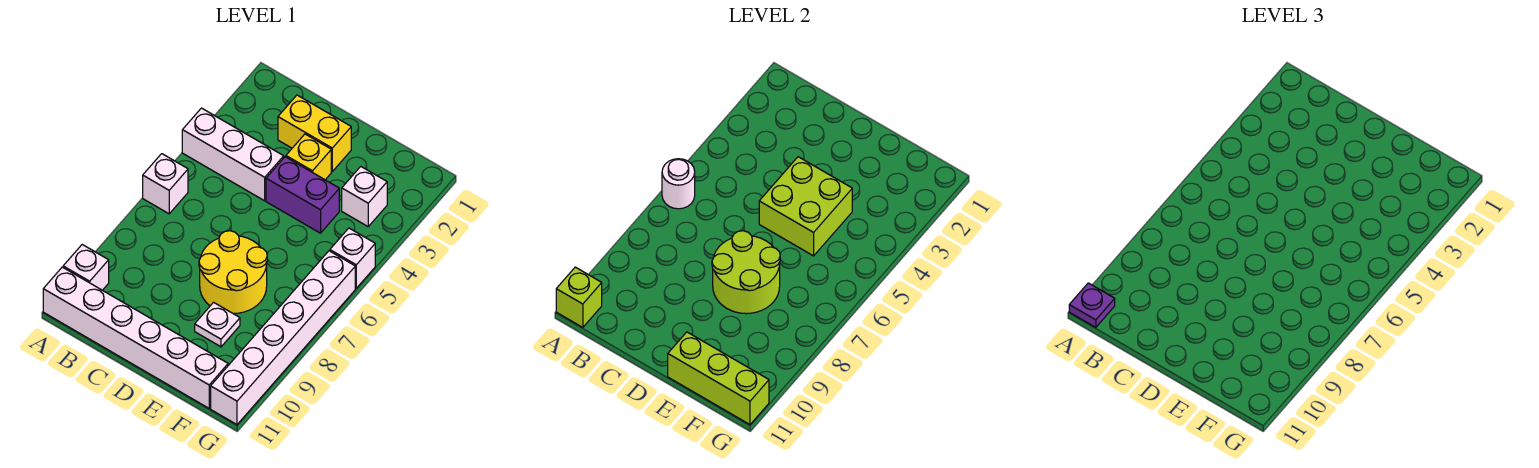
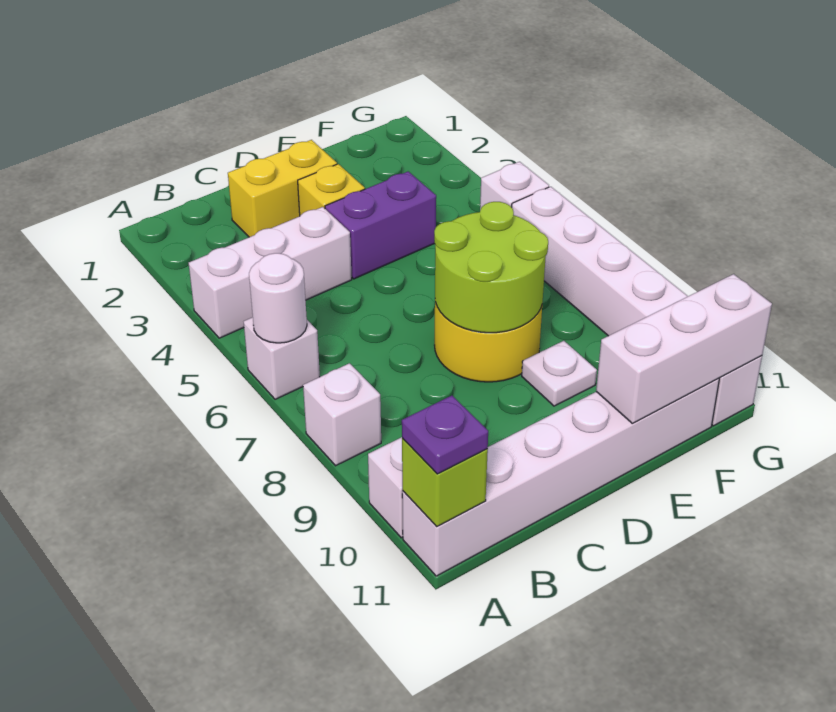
lime 2x2 brick [759,157,852,256] -> none
lime 1x3 brick [668,332,769,425] -> white 1x3 brick [596,274,772,423]
white 1x1 brick [342,167,387,226] -> white 1x1 brick moved to [303,363,381,466]

